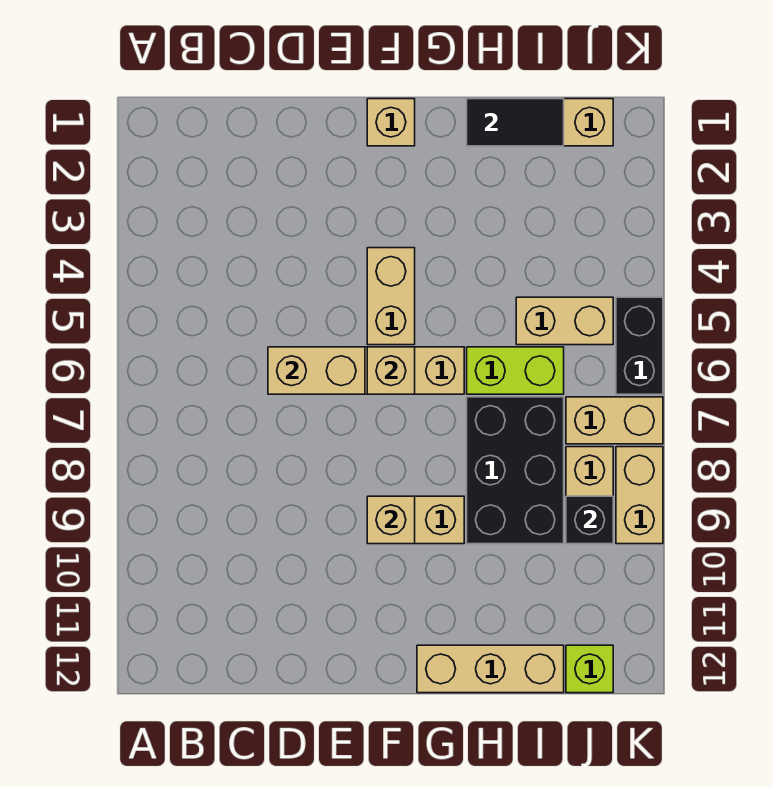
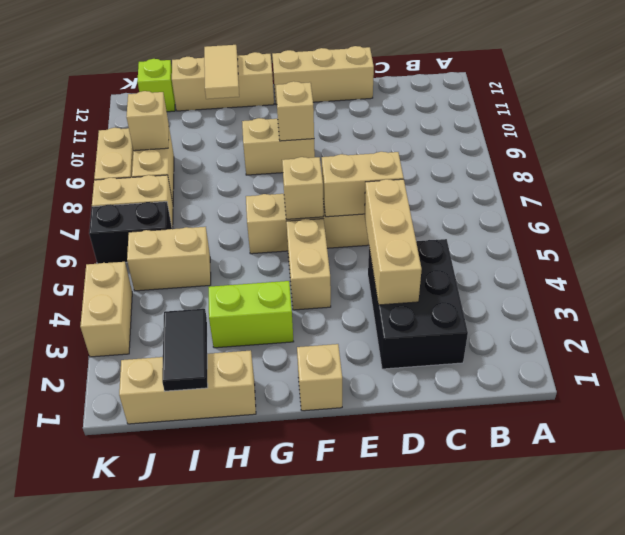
none -> tan 1x3 brick [365,179,422,305]
none -> tan 1x3 brick [272,46,374,105]
black 1x2 tile [467,99,564,146] -> black 1x2 tile turned to [162,309,208,391]
lime 1x2 brick [467,347,564,394] -> lime 1x2 brick moved to [209,281,294,348]
black 2x3 brick [467,397,564,544] -> black 2x3 brick moved to [368,239,468,369]
none -> tan 1x2 tile [204,45,239,99]
black 1x1 brick [566,496,613,544] -> tan 1x1 brick [127,91,169,151]
none -> tan 1x2 brick [80,262,132,357]
black 1x2 brick [616,297,663,394] -> black 1x2 brick turned to [89,202,172,264]

